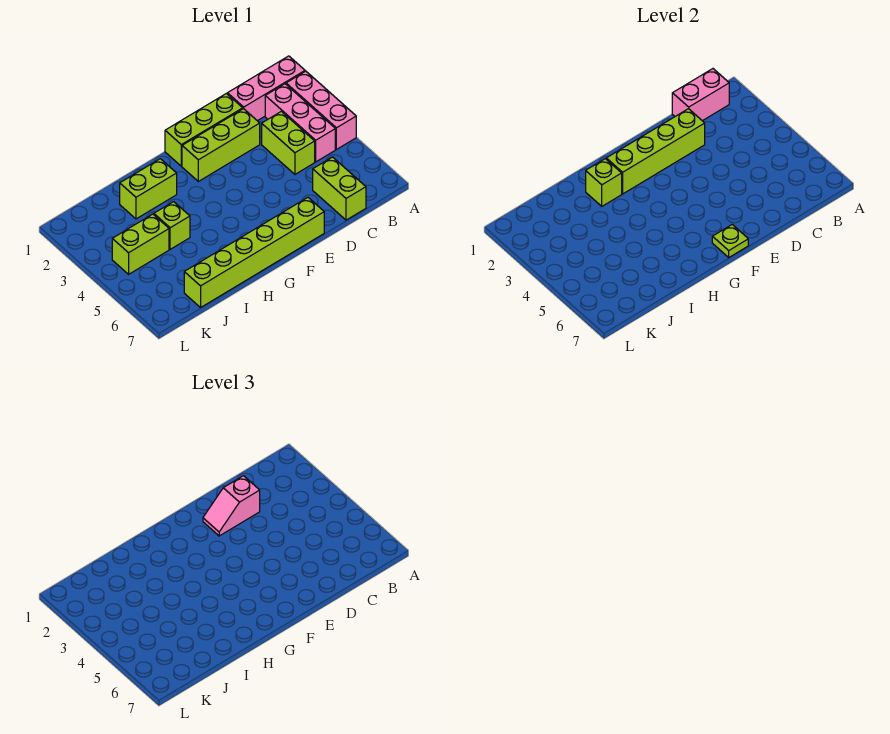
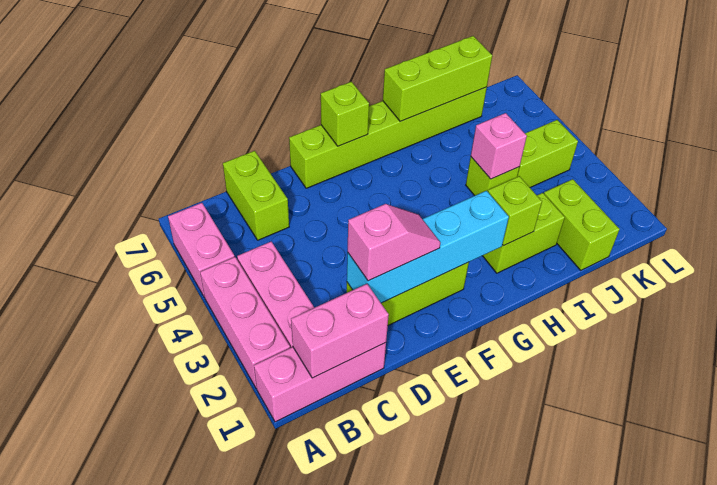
none -> pink 1x2 brick [168,203,235,297]
lime 1x2 brick [262,111,315,174] -> lime 1x2 brick moved to [544,179,619,270]
lime 1x3 brick [165,94,243,166] -> lime 1x3 brick moved to [383,36,492,122]
lime 1x4 brick [606,109,705,194] -> cyan 1x4 brick [347,191,509,303]
lime 1x1 plate [712,225,748,257] -> lime 1x1 brick [321,82,369,146]
none -> pink 1x1 brick [471,113,527,179]

